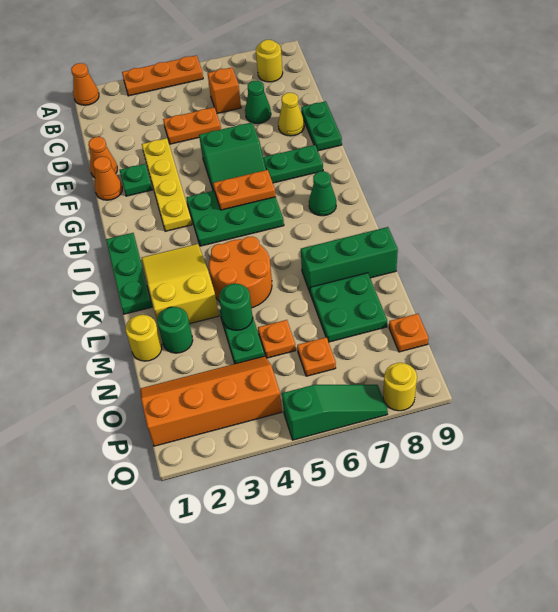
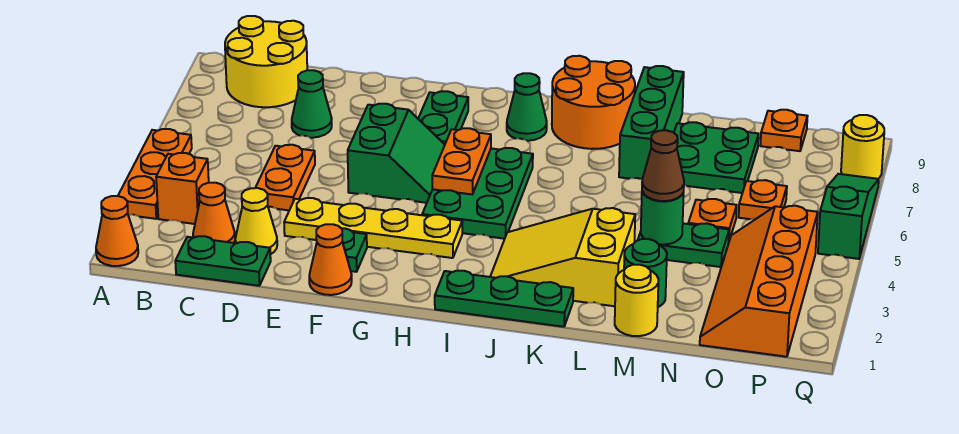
yellow 1x1 round brick [256,40,283,82] -> yellow 2x2 round brick [225,16,307,107]
orange 1x1 brick [207,67,241,114] -> orange 1x1 brick moved to [156,153,209,224]
orange 1x1 cone [88,137,117,178] -> orange 1x1 cone moved to [193,183,235,243]
yellow 1x1 cone [278,93,304,136] -> yellow 1x1 cone moved to [235,188,277,254]
green 1x2 plate [301,101,342,151] -> green 1x2 plate moved to [175,236,271,286]
orange 2x2 round brick [209,236,272,308] -> orange 2x2 round brick moved to [552,56,635,149]
none -> brown 1x1 cone [642,130,684,201]

